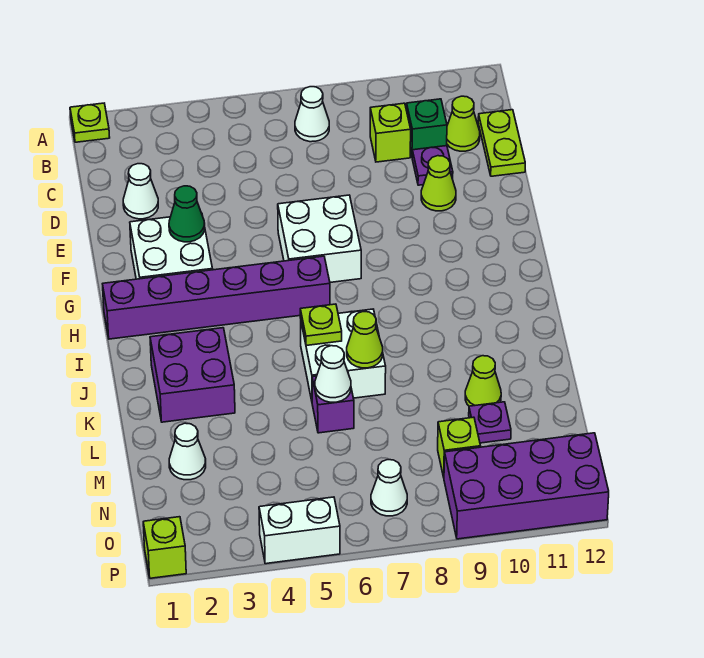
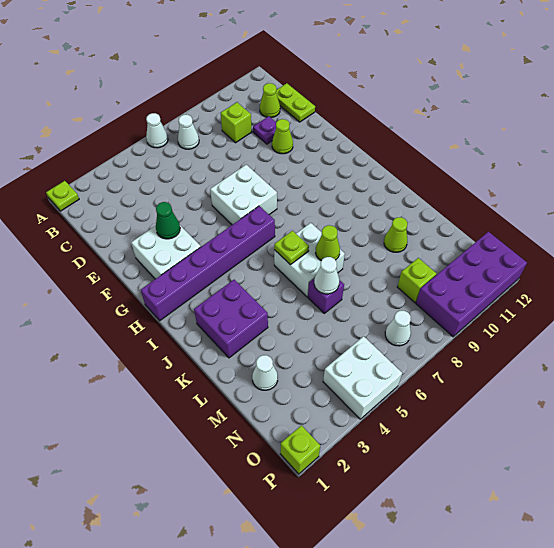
green 1x1 brick [407,99,447,155] -> none
white 1x1 cone [123,164,158,219] -> white 1x1 cone moved to [146,113,168,148]
purple 1x1 plate [469,402,511,443] -> none
white 1x2 brick [259,497,340,564] -> white 2x2 brick [323,336,402,419]

